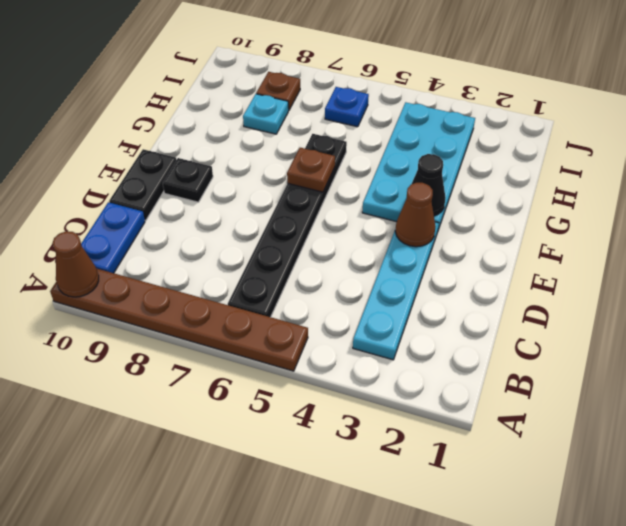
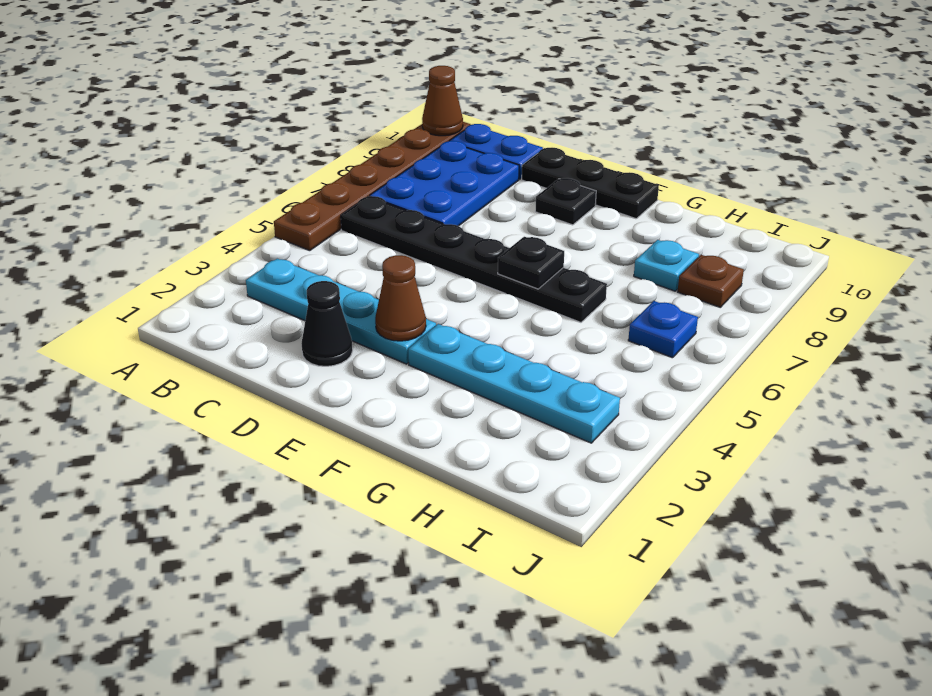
none -> blue 2x3 plate [370,141,519,226]
black 1x2 plate [109,149,177,220] -> black 1x3 plate [522,148,659,219]
cyan 2x4 plate [362,102,475,230] -> cyan 1x4 plate [408,324,620,443]
black 1x1 cone [412,154,446,216] -> black 1x1 cone moved to [301,281,353,366]
brown 1x1 plate [287,148,335,192] -> black 1x1 plate [498,237,564,289]

